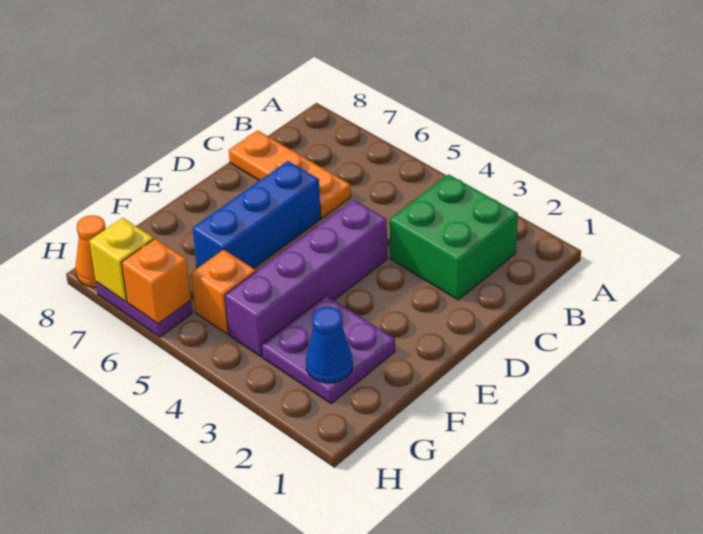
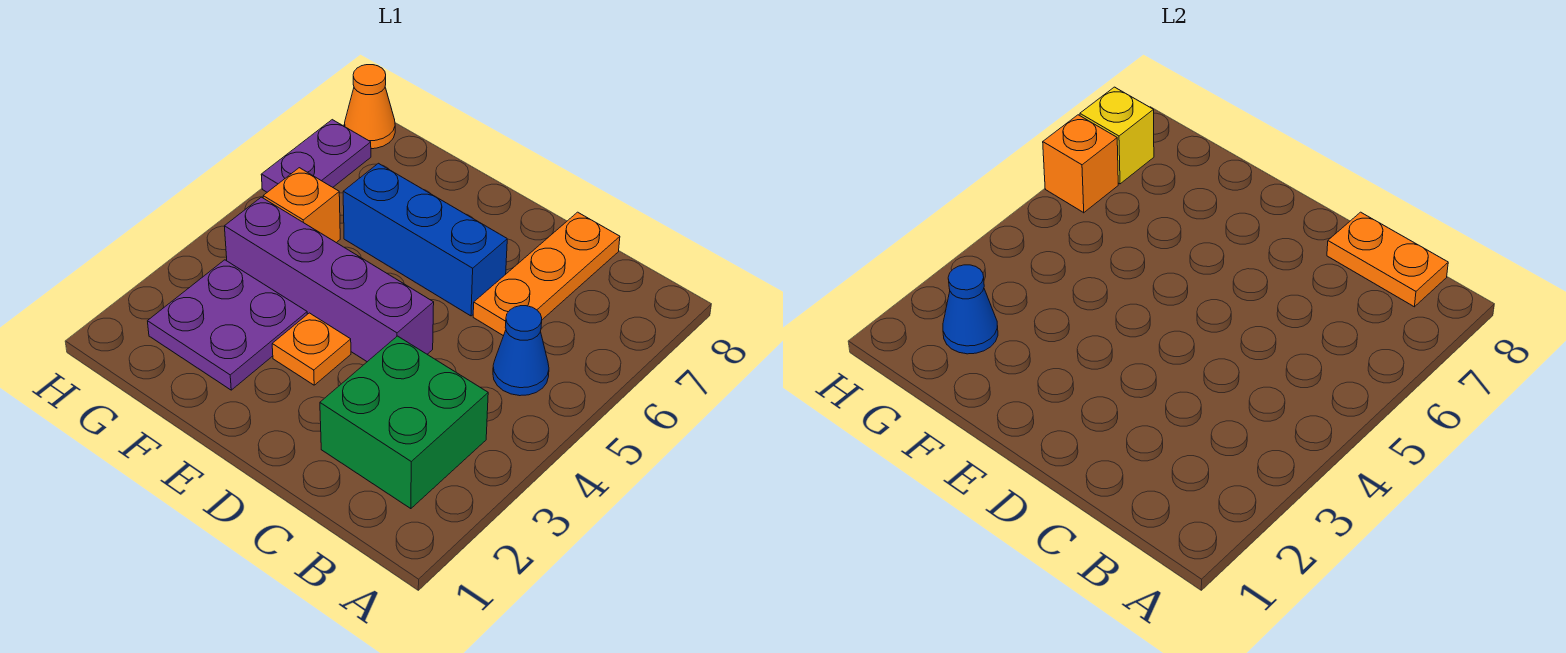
none -> blue 1x1 cone [493,306,549,396]
none -> orange 1x2 plate [1327,212,1448,307]
none -> orange 1x1 plate [272,313,351,385]

